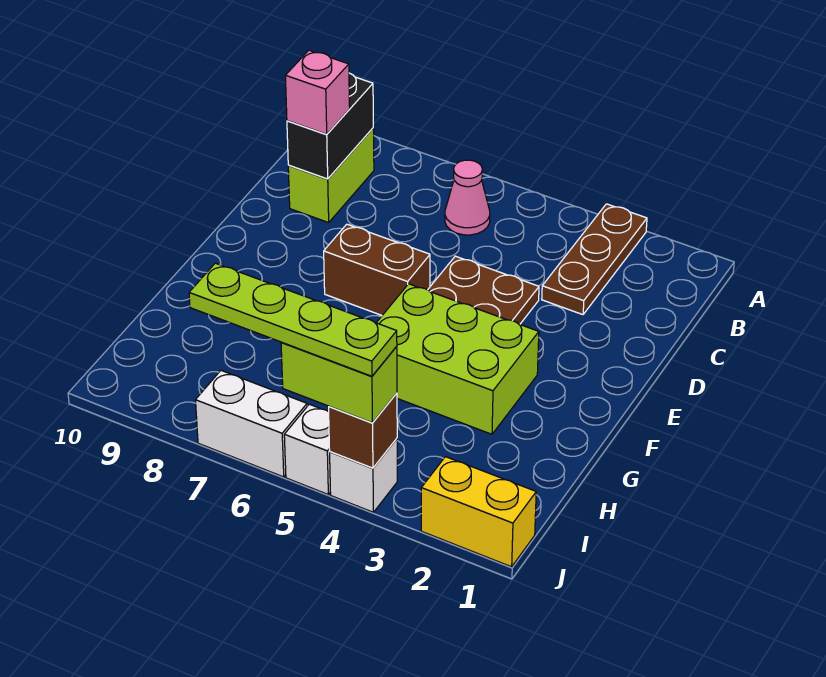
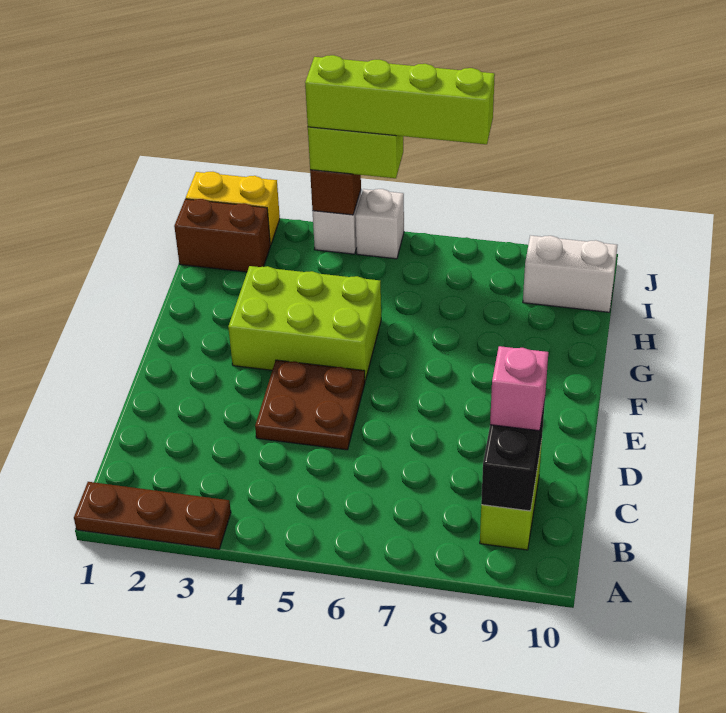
brown 1x3 plate [542,204,647,315] -> brown 1x3 plate turned to [74,482,231,549]
pink 1x1 cone [445,160,490,235] -> none
brown 1x2 brick [324,224,430,315] -> brown 1x2 brick moved to [174,199,270,272]
lime 1x4 plate [189,263,397,376] -> lime 1x4 brick [305,55,495,144]
white 1x2 brick [196,371,307,477] -> white 1x2 brick moved to [523,235,617,312]

